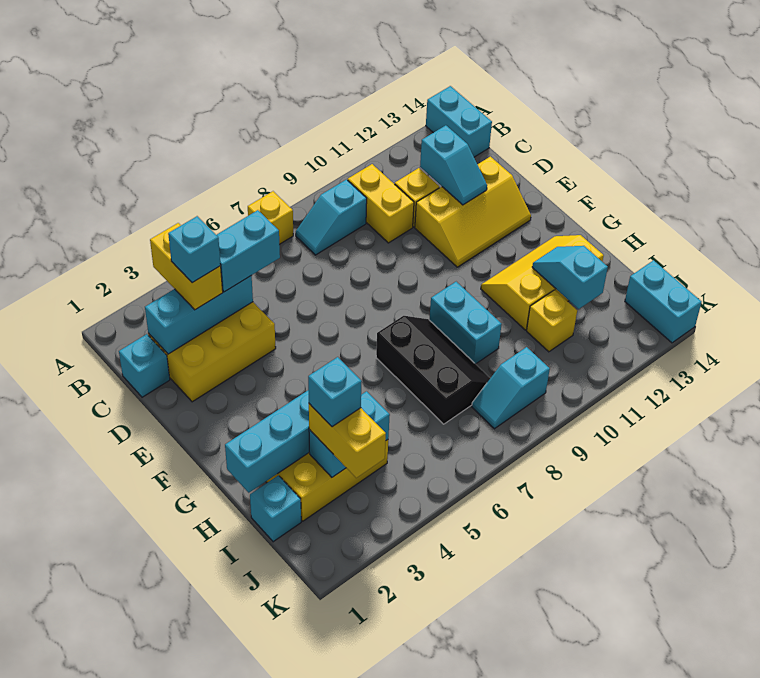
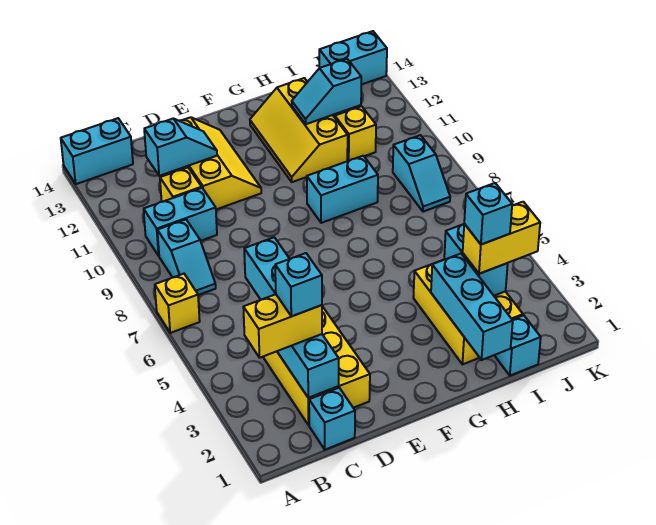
yellow 1x2 brick [348,164,414,243] -> cyan 1x2 brick [144,188,217,256]
black 2x3 slope [376,316,490,424] -> none

